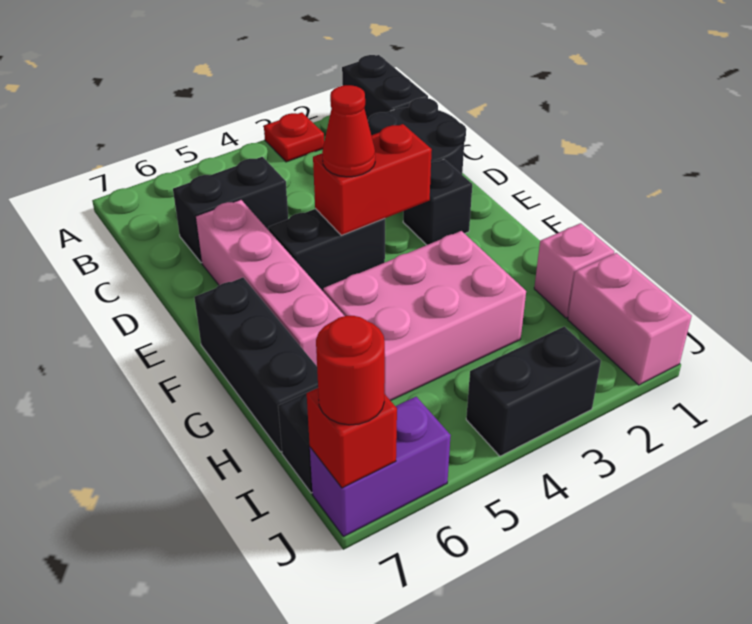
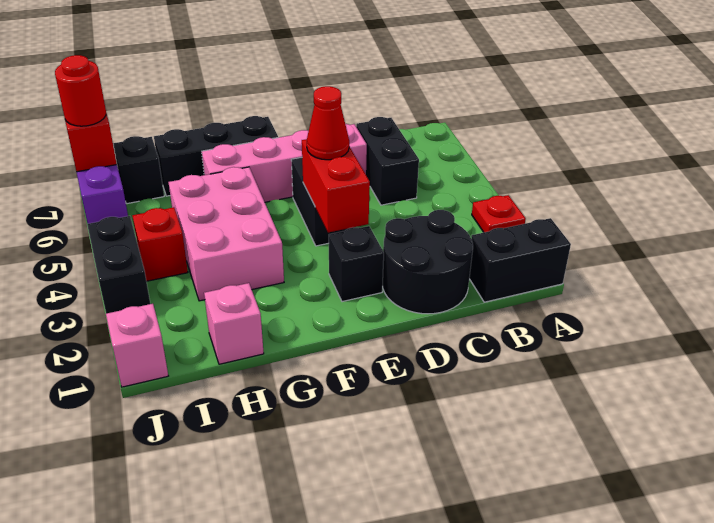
pink 1x2 brick [568,253,692,385] -> pink 1x1 brick [106,304,168,387]
none -> red 1x1 brick [133,207,188,281]

